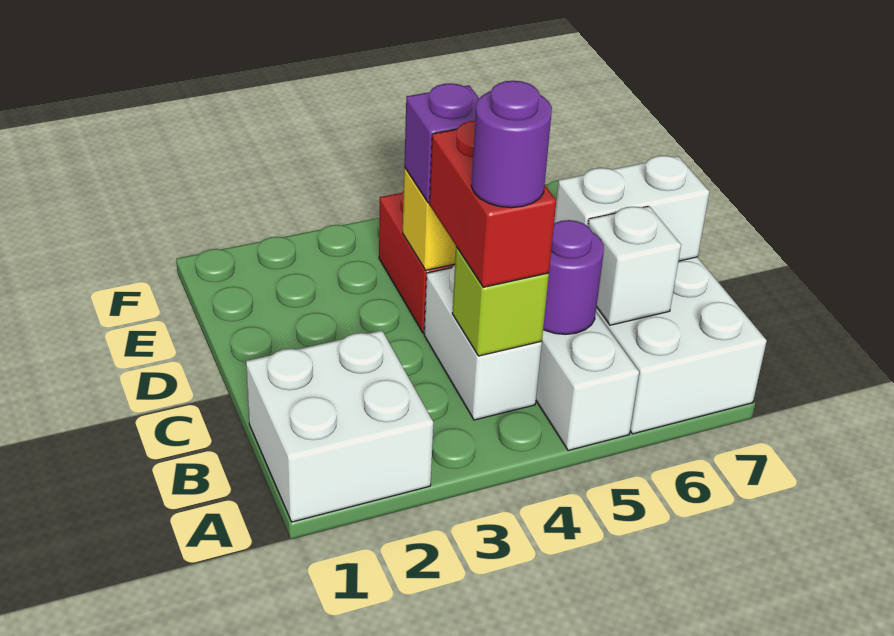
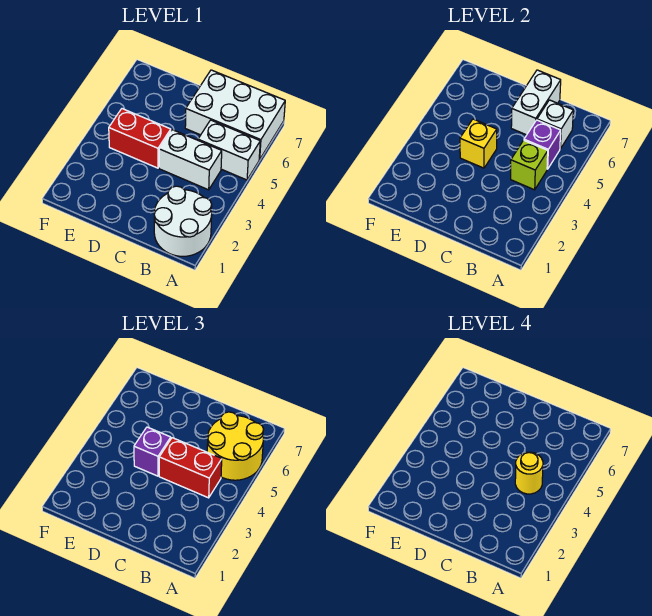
white 2x2 brick [246,331,433,522] -> white 2x2 round brick [154,186,212,256]
none -> yellow 2x2 round brick [207,412,264,480]
purple 1x1 round brick [471,81,552,208] -> yellow 1x1 round brick [515,452,543,494]
purple 1x1 round brick [543,220,604,334] -> purple 1x1 brick [524,120,561,169]

